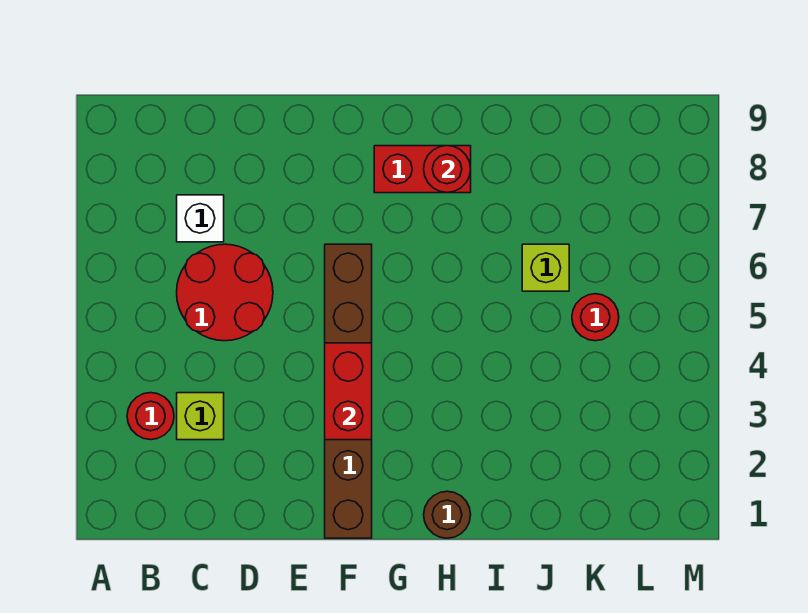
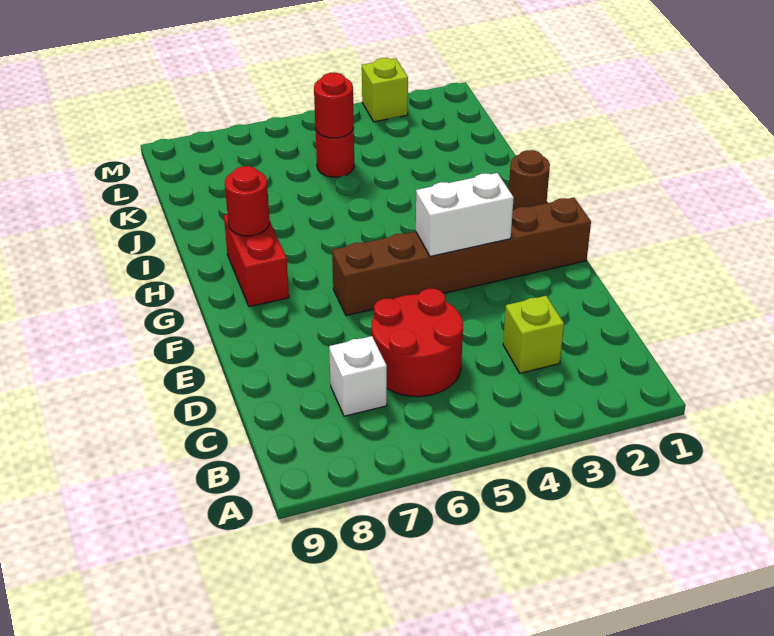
red 1x1 round brick [127,393,174,440] -> red 1x1 round brick moved to [314,73,354,138]
red 1x2 brick [325,343,372,440] -> white 1x2 brick [416,173,514,256]
lime 1x1 brick [522,244,569,291] -> lime 1x1 brick moved to [362,58,408,122]

